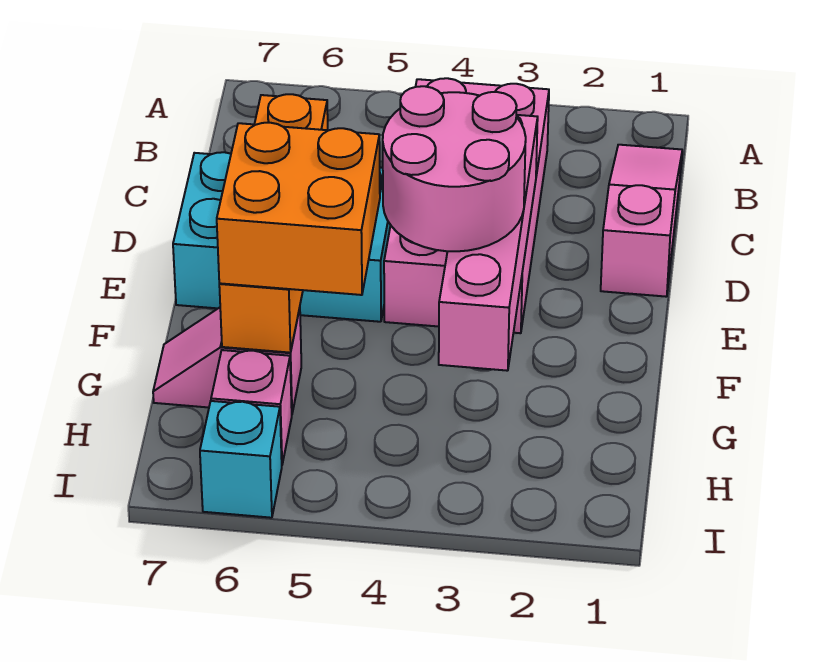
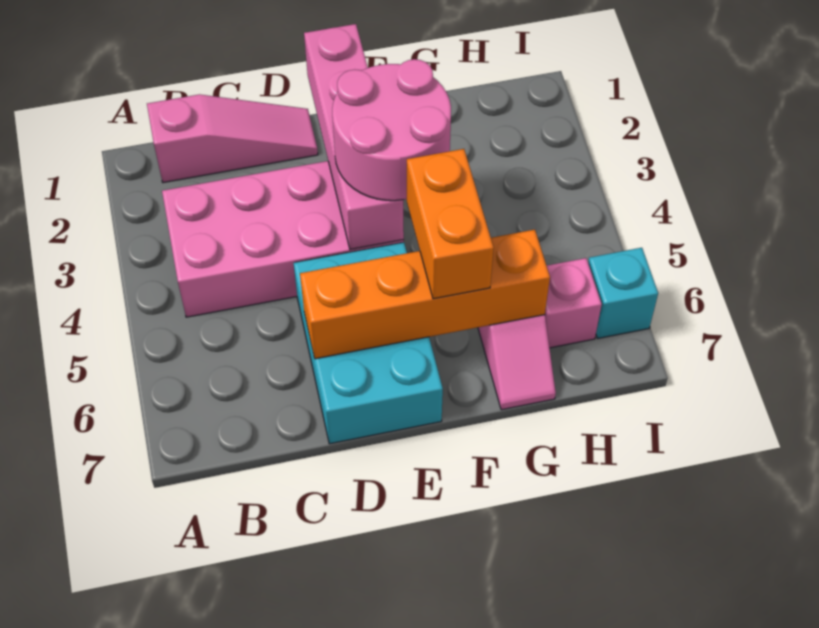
pink 1x3 slope [601,145,682,297] -> pink 1x3 slope turned to [147,94,318,183]
pink 1x4 brick [439,115,538,371] -> pink 1x4 brick turned to [304,24,404,249]
orange 2x2 brick [217,123,380,295] -> orange 1x2 brick [407,149,494,299]

